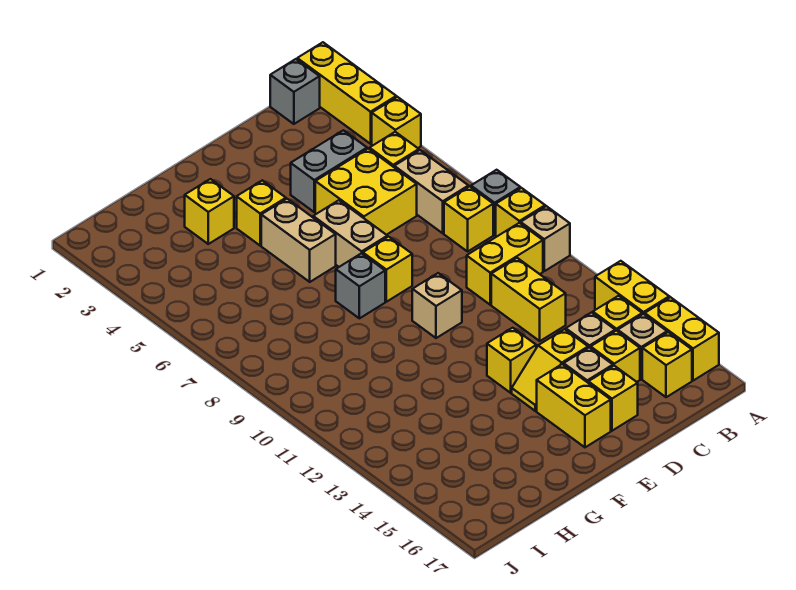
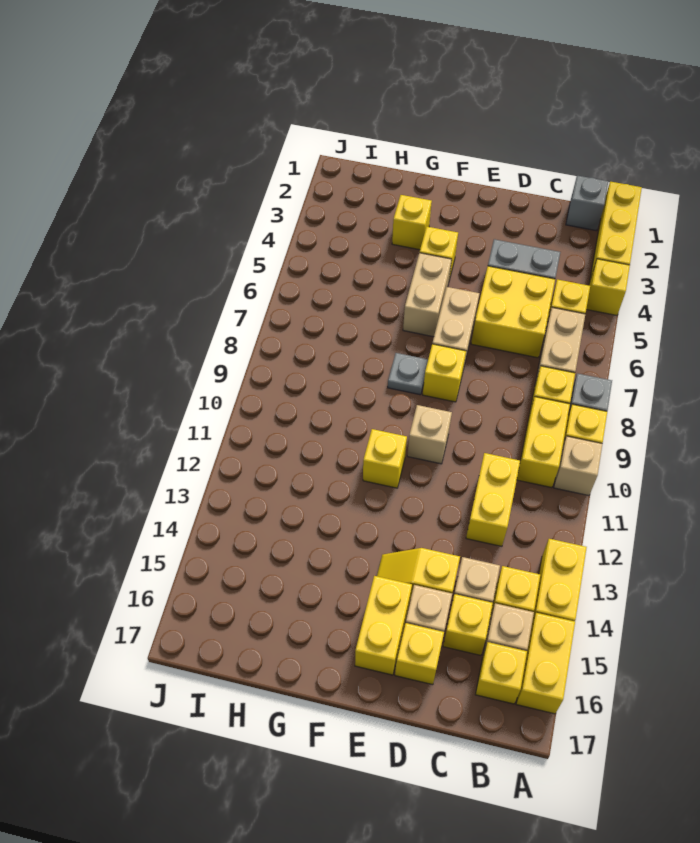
yellow 1x2 brick [467,223,543,305] -> yellow 1x2 brick turned to [517,397,570,488]
yellow 1x1 brick [487,328,536,393] -> yellow 1x1 brick moved to [363,429,407,488]
grey 1x1 brick [336,253,385,318] -> grey 1x1 plate [388,353,428,395]

